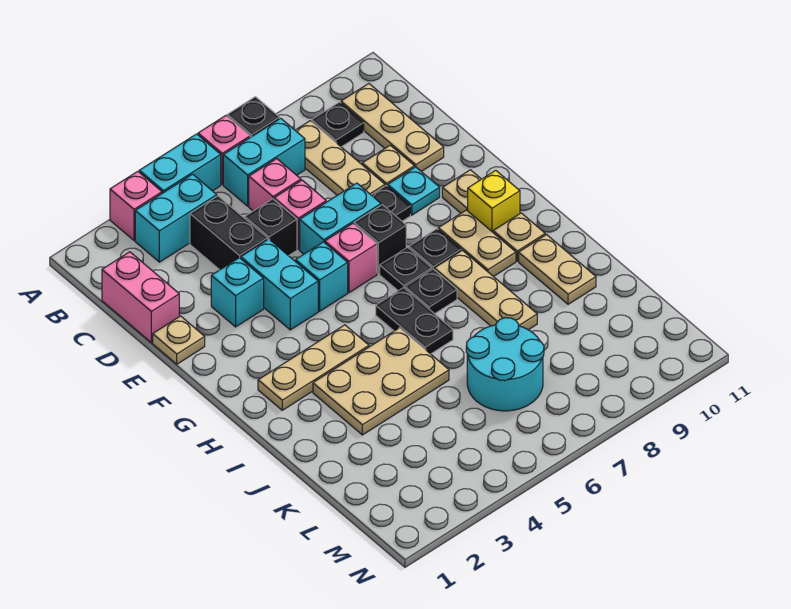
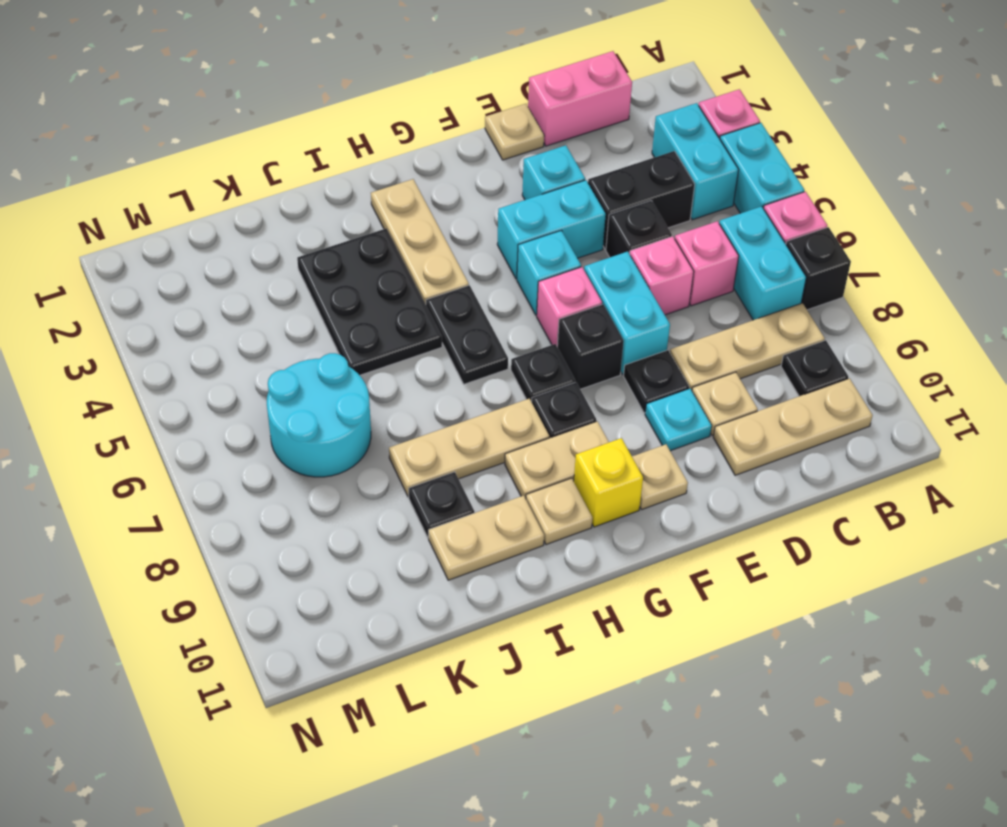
black 1x2 plate [376,288,453,354] -> black 1x2 plate turned to [426,285,508,384]
black 1x1 plate [405,269,457,314] -> black 1x1 plate moved to [409,472,474,538]
tan 2x3 plate [313,328,449,435] -> black 2x3 plate [297,228,442,375]

